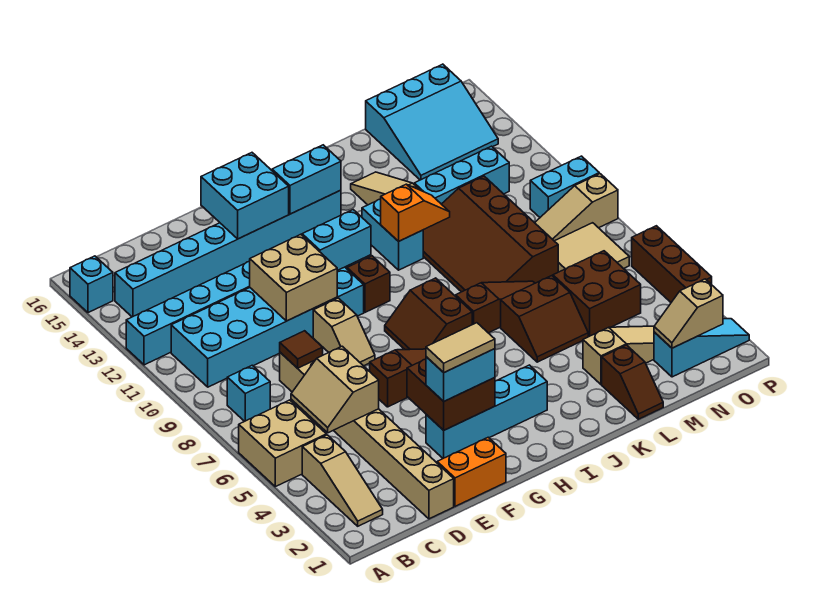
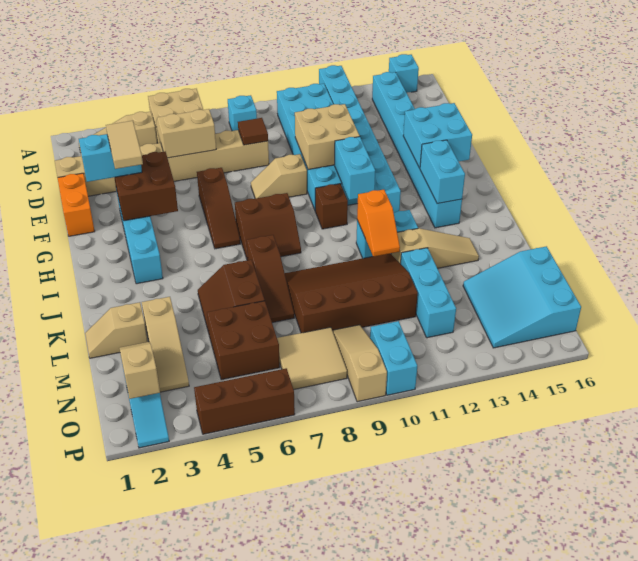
cyan 1x2 brick [426,349,495,401] -> cyan 1x2 brick turned to [79,134,142,182]
brown 2x2 slope [385,278,472,350] -> brown 2x2 slope turned to [235,193,301,260]
brown 1x2 slope [602,345,663,419] -> tan 1x2 slope [85,302,148,358]

